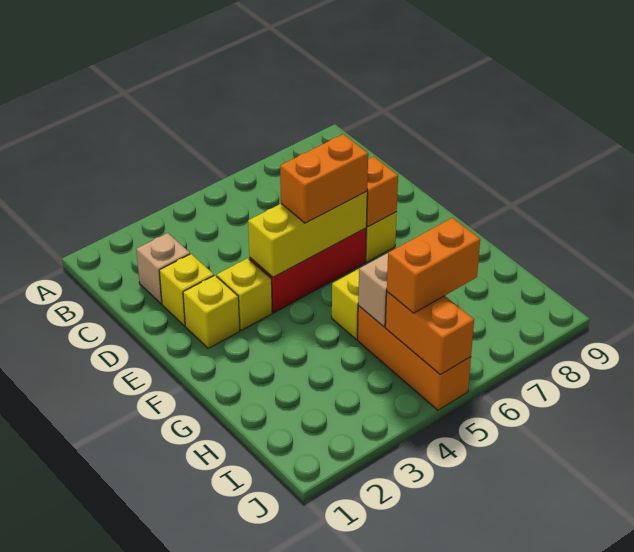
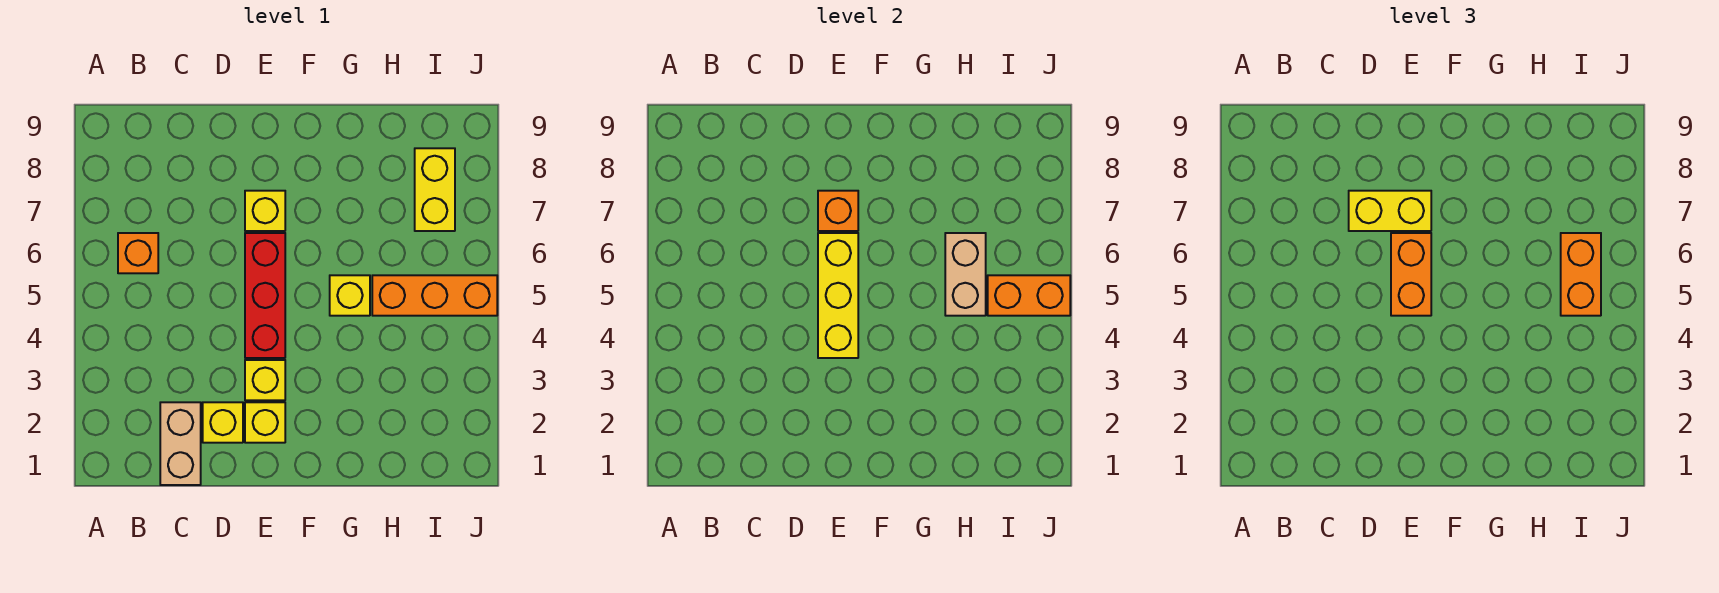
none -> orange 1x1 brick [118,233,158,273]
tan 1x1 brick [136,233,190,304] -> tan 1x2 brick [160,402,201,485]
none -> yellow 1x2 brick [1349,191,1431,231]
none -> yellow 1x2 brick [415,148,455,231]

